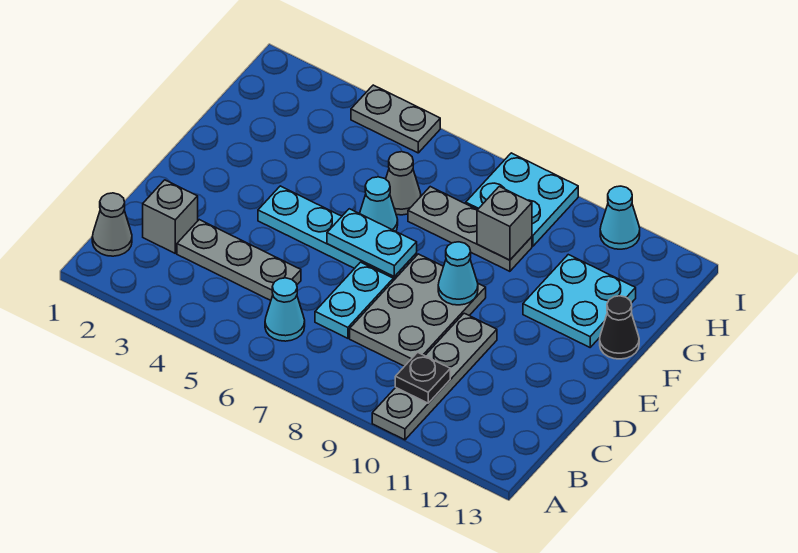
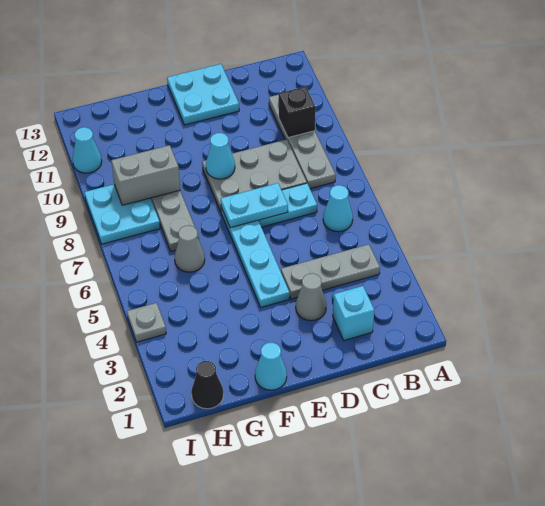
grey 1x4 plate [372,313,497,440] -> grey 1x4 plate turned to [269,95,336,189]
grey 1x1 cone [92,193,132,256] -> grey 1x1 cone moved to [296,273,327,321]
black 1x1 plate [395,352,450,403] -> black 1x1 brick [279,86,316,138]
grey 1x1 brick [143,180,198,253] -> cyan 1x1 brick [333,286,374,340]
grey 1x3 plate [177,220,301,300] -> grey 1x3 plate turned to [281,244,380,299]
cyan 1x2 plate [327,209,417,277] -> cyan 1x2 plate turned to [221,183,288,228]
cyan 1x1 cone [360,177,398,231] -> cyan 1x1 cone moved to [255,342,287,390]
cyan 2x2 plate [523,255,636,347] -> cyan 2x2 plate moved to [167,64,239,125]
black 1x1 cone [600,296,639,359] -> black 1x1 cone moved to [191,361,223,409]
grey 1x1 brick [477,187,532,260] -> grey 1x2 brick [111,145,180,205]
grey 1x2 plate [351,85,440,153] -> grey 1x1 plate [127,303,166,342]

